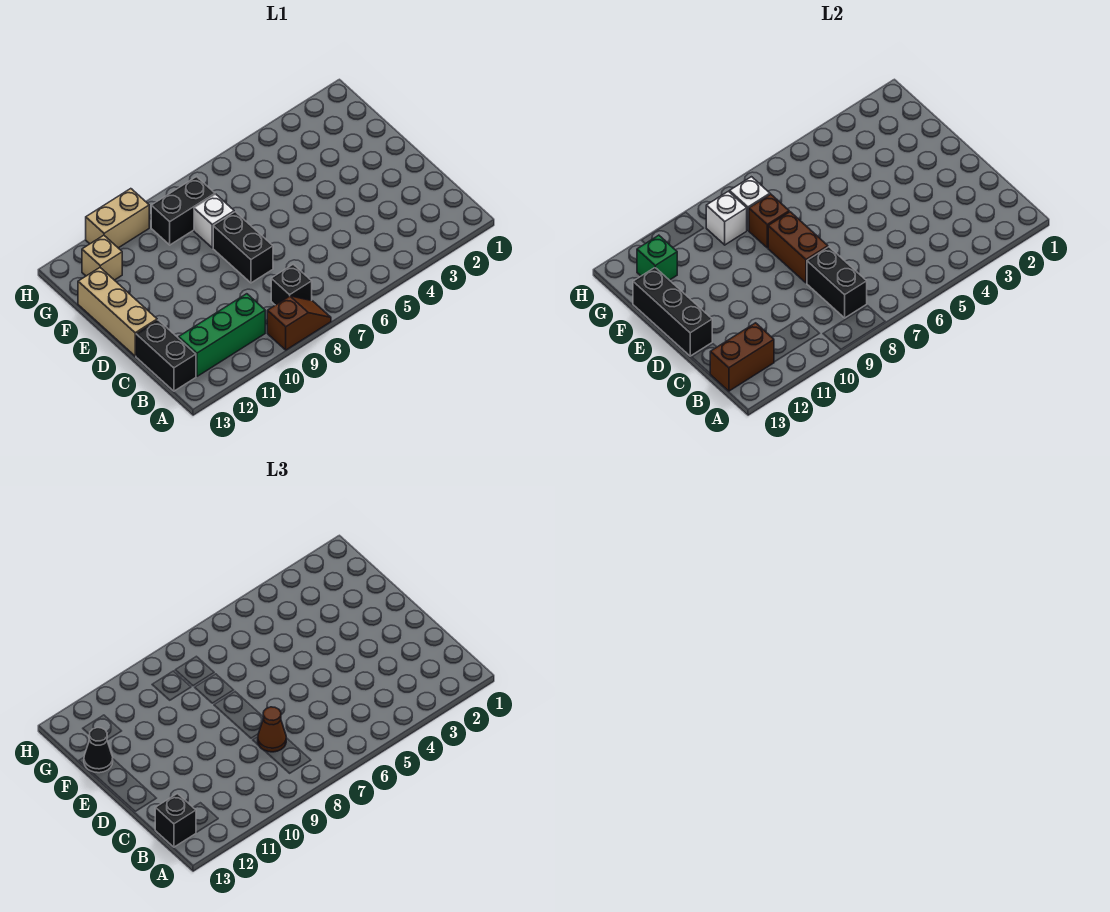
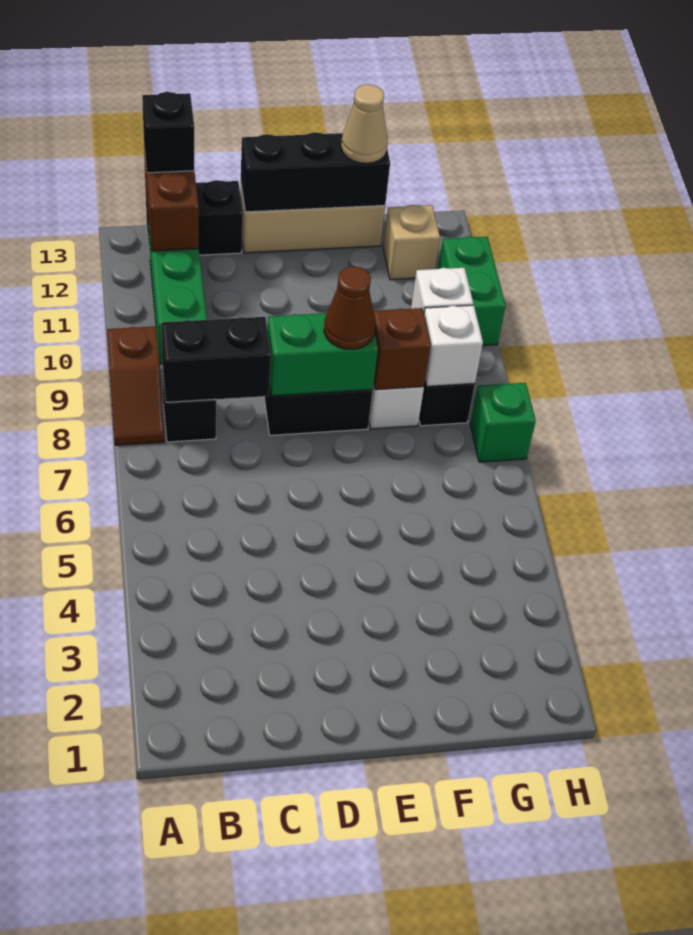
brown 1x1 cone [258,707,286,752] -> brown 1x1 cone moved to [324,266,375,349]
brown 1x2 brick [768,212,828,283] -> green 1x2 brick [267,313,378,396]
black 1x1 cone [84,728,113,773] -> tan 1x1 cone [341,84,388,163]
green 1x1 brick [637,235,677,280] -> green 1x1 brick moved to [470,383,536,462]
tan 1x2 brick [86,189,149,248] -> green 1x2 brick [438,236,506,346]

